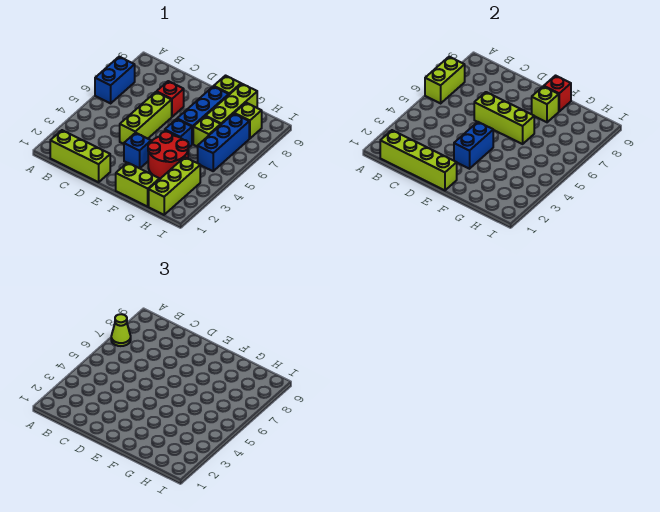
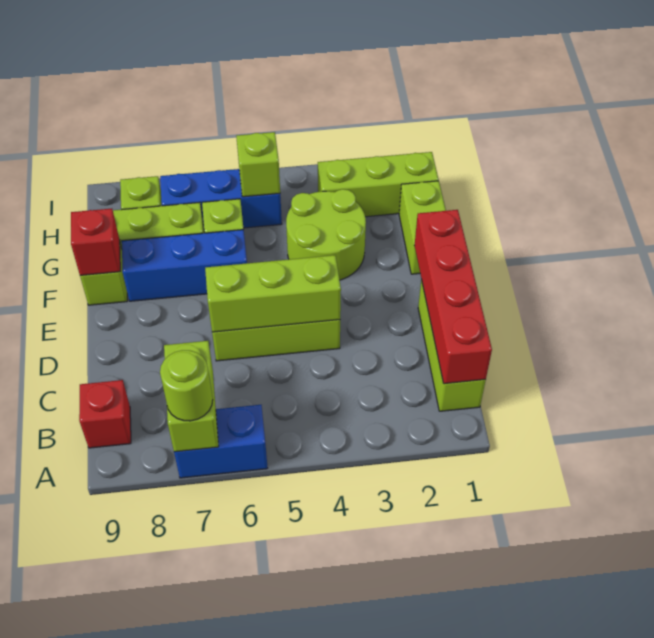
lime 1x2 brick [425,57,465,103] -> lime 1x2 brick turned to [164,341,219,452]
lime 1x1 cone [111,314,131,346] -> lime 1x1 round brick [160,350,213,421]
lime 1x4 brick [380,130,457,191] -> red 1x4 brick [415,210,492,384]
lime 1x3 brick [474,92,534,144] -> lime 1x3 brick turned to [205,255,341,332]
red 1x1 brick [157,81,184,117] -> red 1x1 brick moved to [79,380,131,448]
blue 1x1 brick [124,133,151,168] -> none
blue 1x2 brick [454,122,493,169] -> none
red 2x2 round brick [148,132,189,179] -> lime 2x2 round brick [286,189,366,280]
blue 1x1 brick [165,119,192,147] -> none
lime 1x1 brick [532,86,559,122] -> lime 1x1 brick moved to [236,132,280,197]

